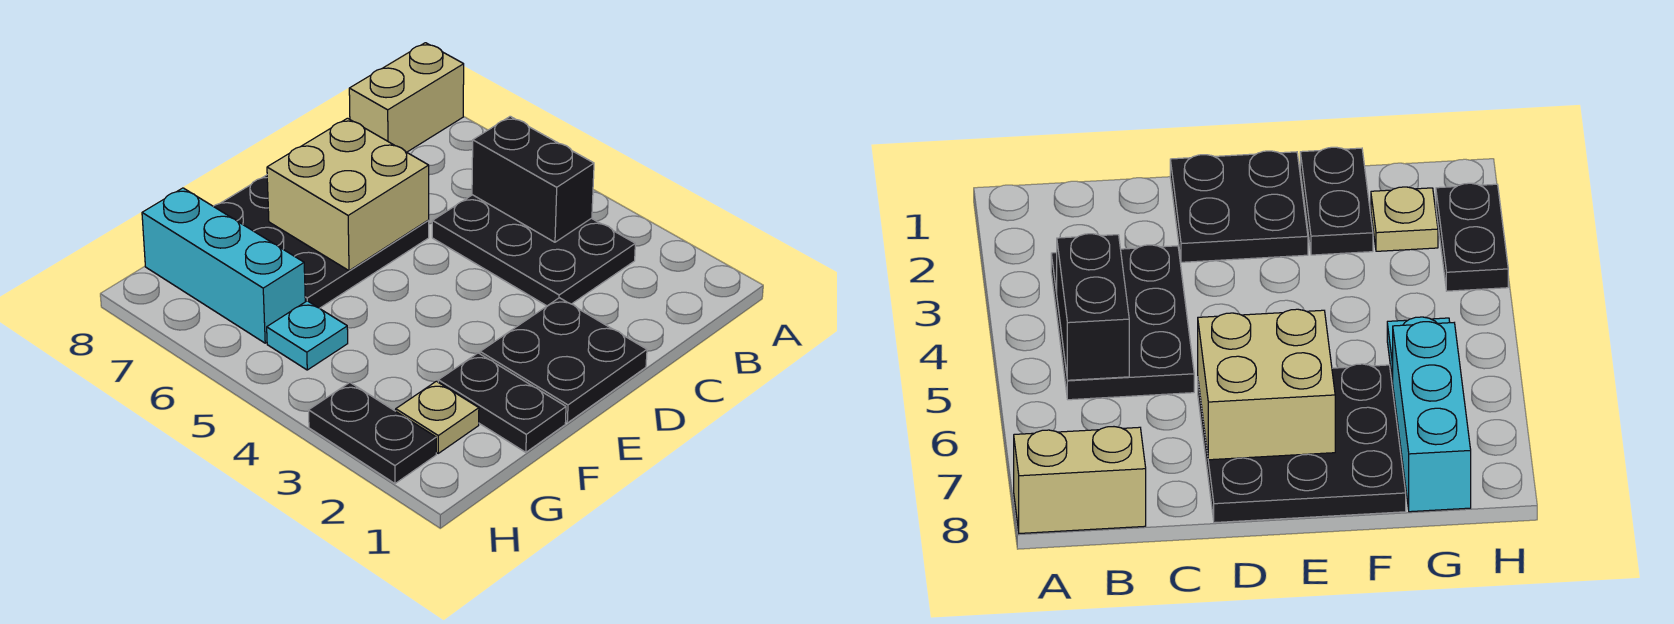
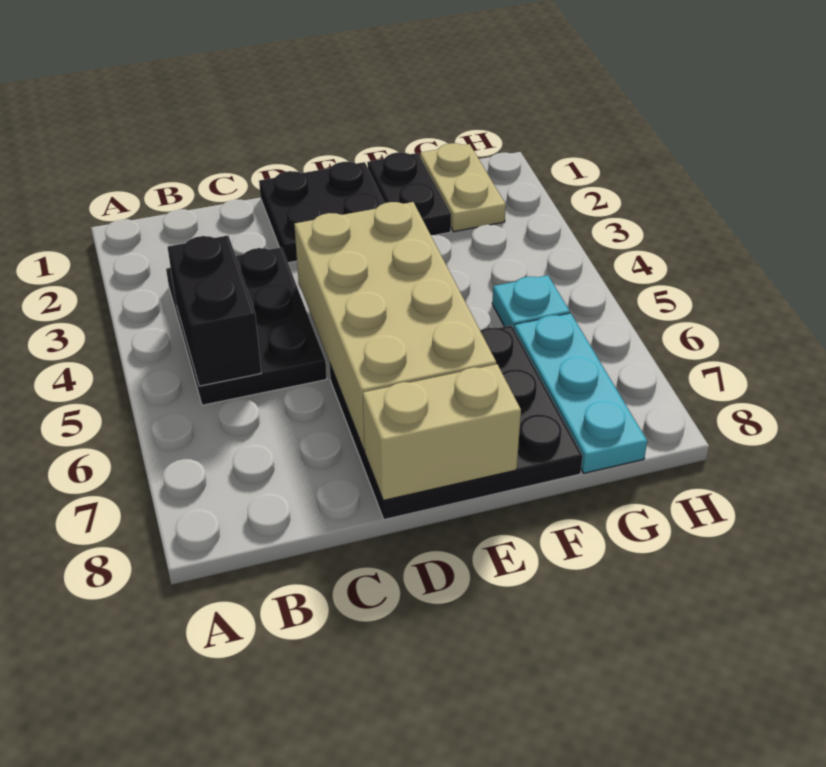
tan 1x2 brick [349,43,464,152] -> tan 1x2 brick moved to [363,364,521,500]
tan 2x2 brick [267,118,429,271] -> tan 2x4 brick [294,202,496,450]
tan 1x1 plate [396,381,479,453] -> tan 1x2 plate [420,143,506,232]
cyan 1x3 brick [142,188,305,343] -> cyan 1x3 plate [514,313,647,473]
black 1x2 plate [309,383,436,484] -> none

